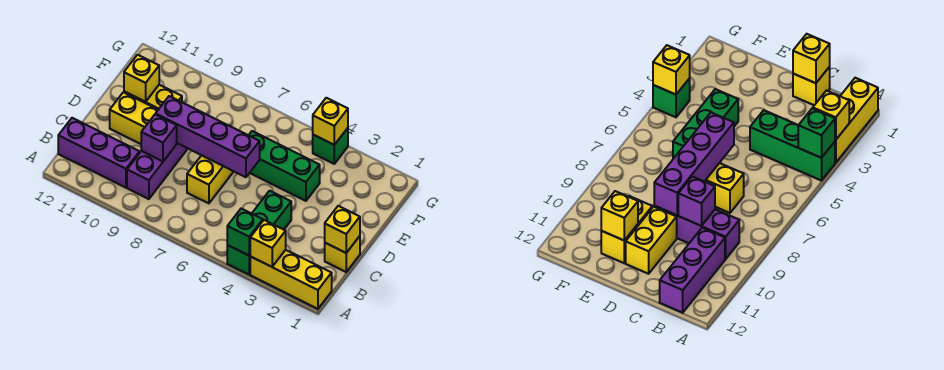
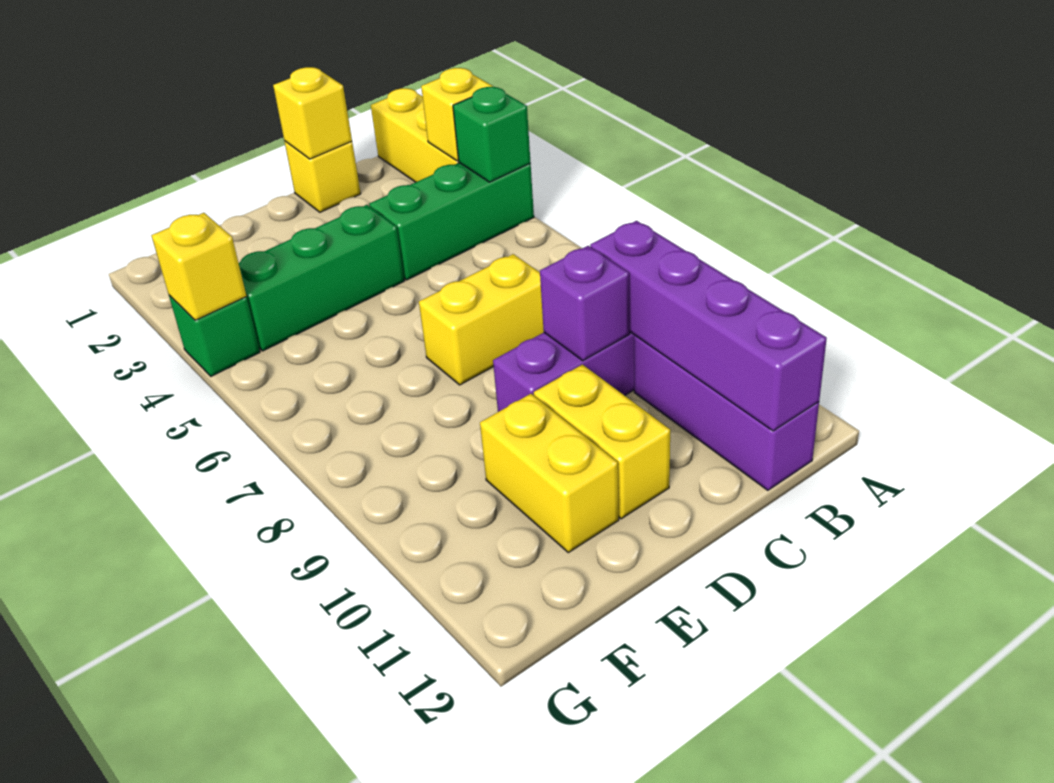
purple 1x4 brick [156,96,260,177] -> purple 1x4 brick moved to [590,221,827,431]
green 1x3 brick [249,131,320,201] -> green 1x3 brick turned to [239,205,404,351]
yellow 1x1 brick [124,55,159,102] -> none

